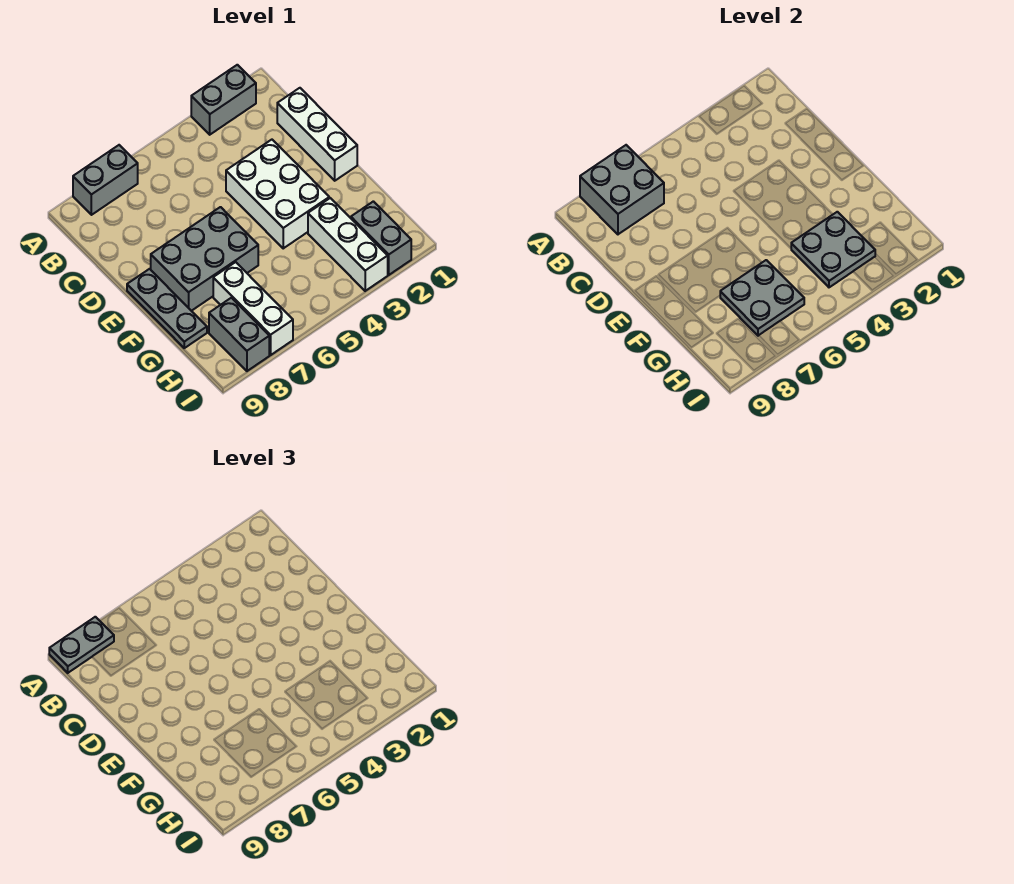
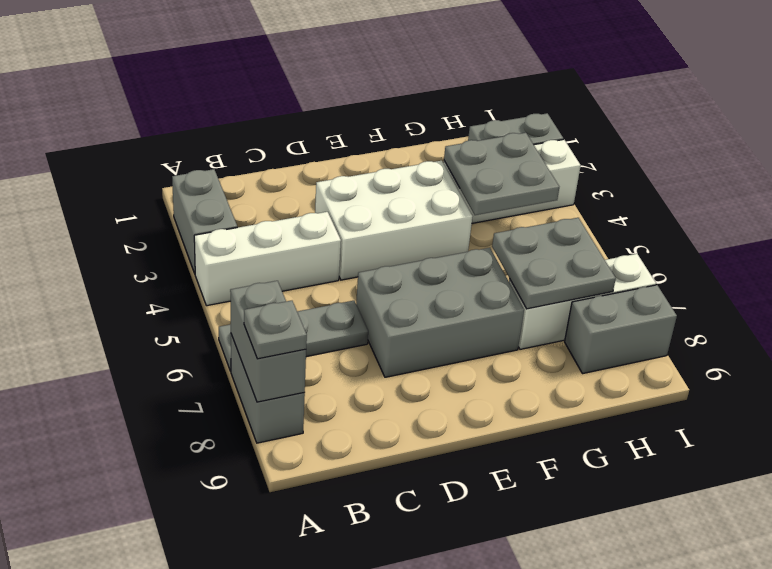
grey 2x2 brick [580,145,664,234] -> grey 1x2 brick [230,281,306,402]
grey 1x2 plate [49,617,114,673] -> grey 1x1 plate [244,301,307,359]
white 1x3 brick [277,88,357,181] -> white 1x3 brick moved to [194,212,341,306]
grey 2x3 brick [151,207,258,311] -> grey 2x3 brick turned to [356,248,524,377]
grey 1x3 plate [127,269,207,348] -> grey 1x3 plate moved to [219,301,368,371]

